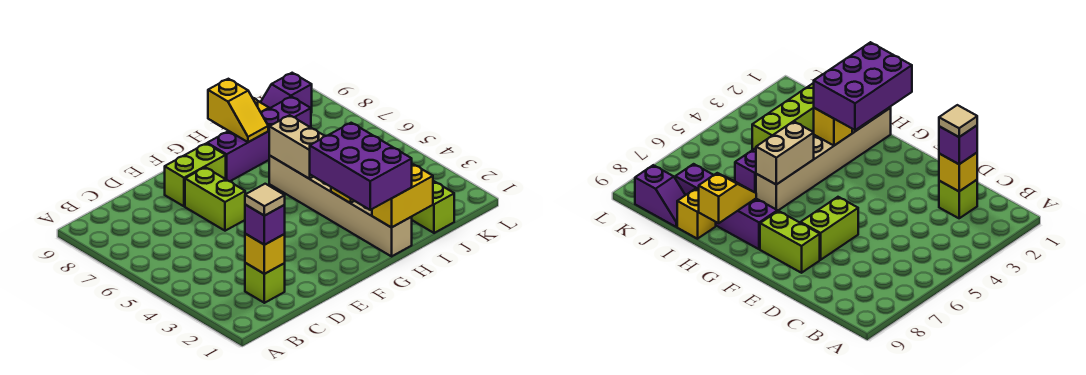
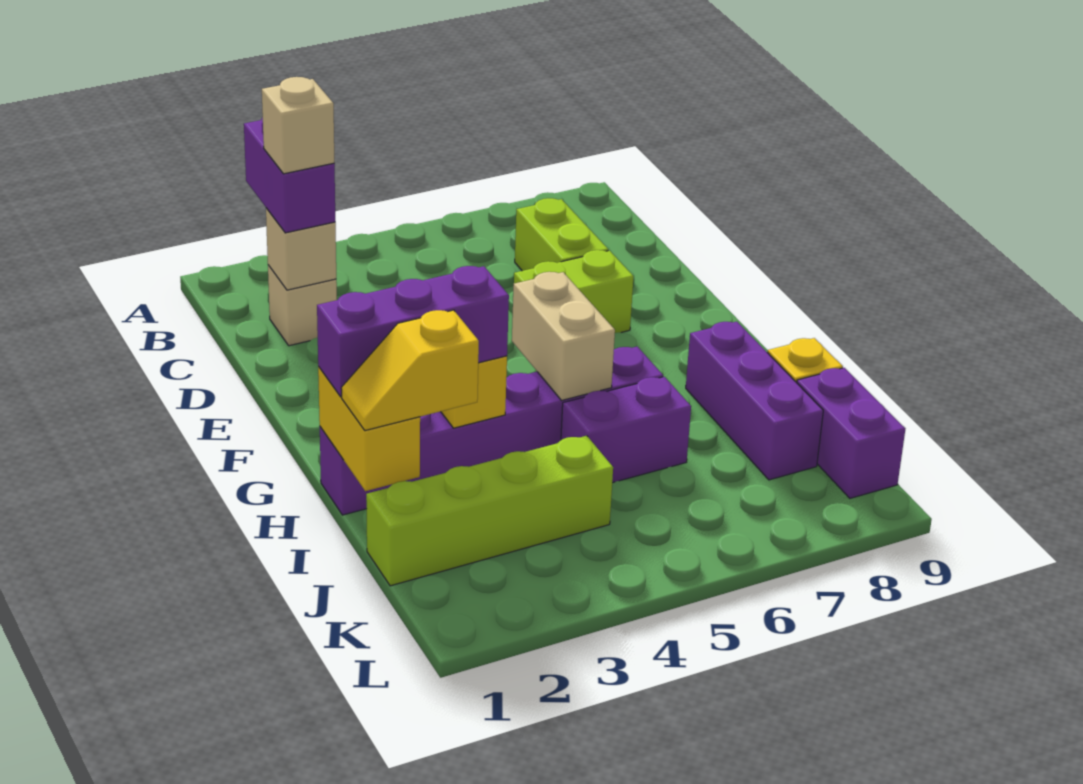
lime 1x1 brick [245,263,285,303] -> tan 1x1 brick [268,265,337,346]
yellow 1x1 brick [245,234,285,274] -> tan 1x1 brick [266,208,336,290]
purple 1x1 brick [245,205,285,245] -> purple 1x2 brick [244,117,335,233]
tan 1x1 tile [245,184,285,216] -> tan 1x1 brick [262,77,334,174]
lime 1x2 brick [165,144,226,206] -> lime 1x2 brick moved to [515,198,608,271]
purple 2x3 brick [310,123,412,210] -> purple 1x3 brick [317,266,509,397]
purple 1x4 brick [207,97,311,181] -> purple 1x3 brick [686,322,823,480]
tan 1x6 brick [269,156,412,256] -> purple 1x6 brick [320,347,663,515]
tan 1x2 brick [269,115,324,179] -> tan 1x2 brick turned to [512,272,615,401]
yellow 1x2 slope [208,79,268,142] -> yellow 1x2 slope moved to [341,310,479,431]
purple 1x2 slope [261,73,312,113] -> purple 1x2 brick [797,368,905,498]

